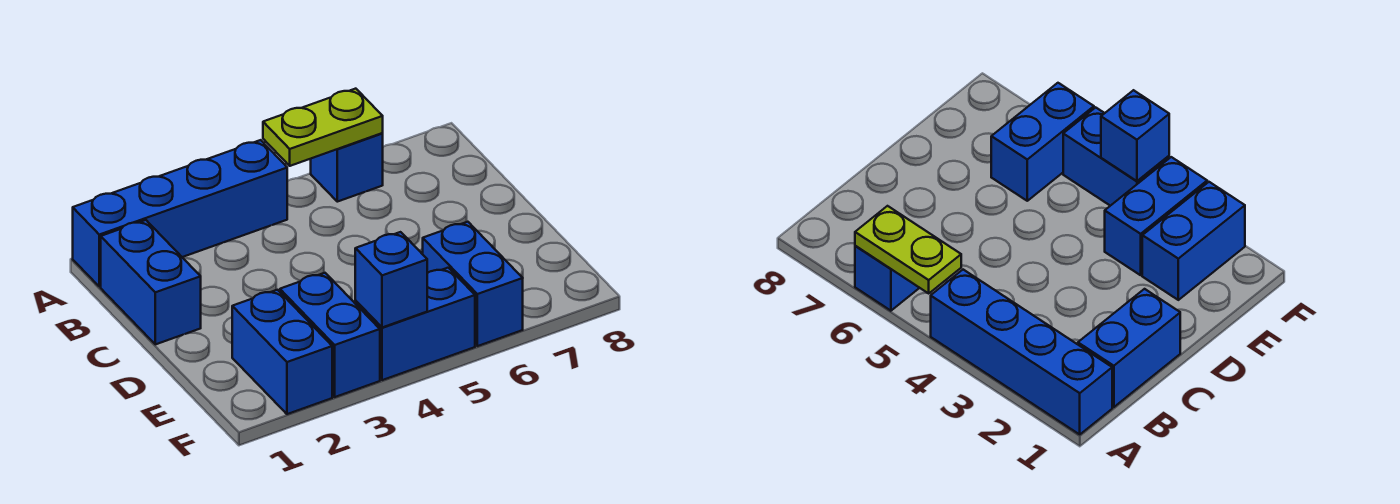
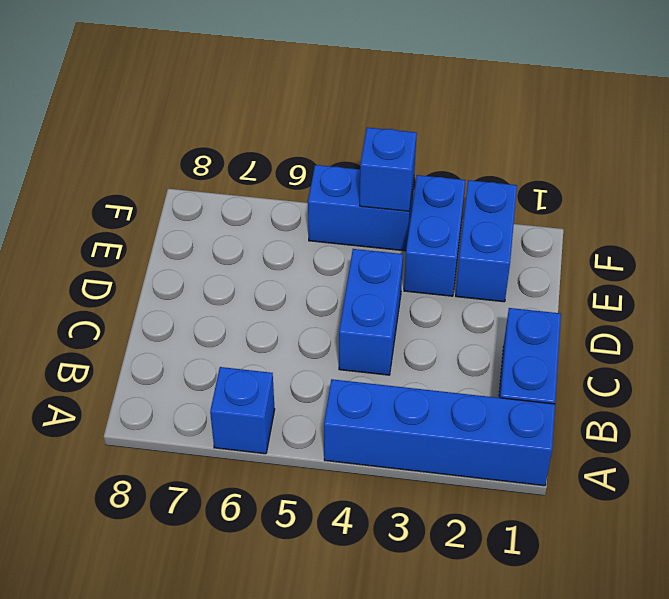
lime 1x2 plate [263,89,383,166] -> none
blue 1x2 brick [423,222,523,346] -> blue 1x2 brick moved to [339,249,403,375]

